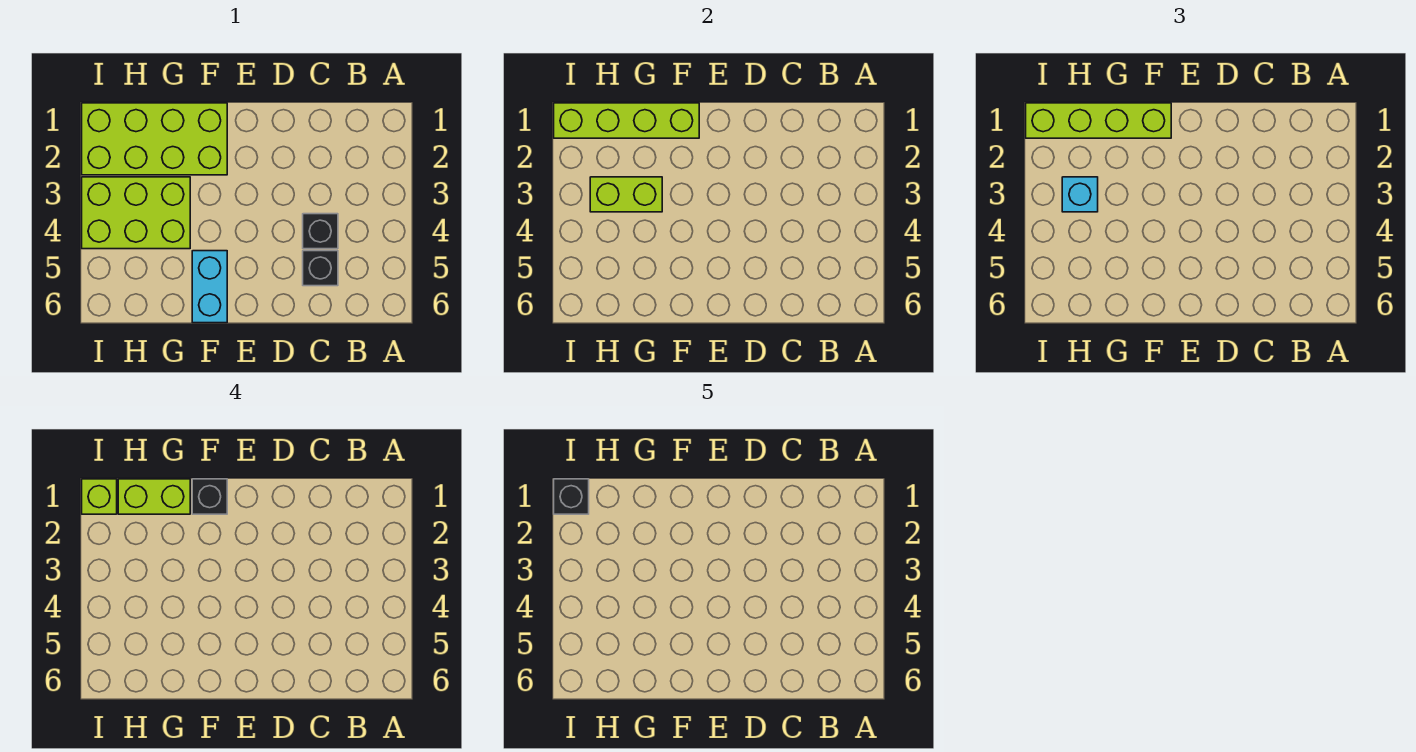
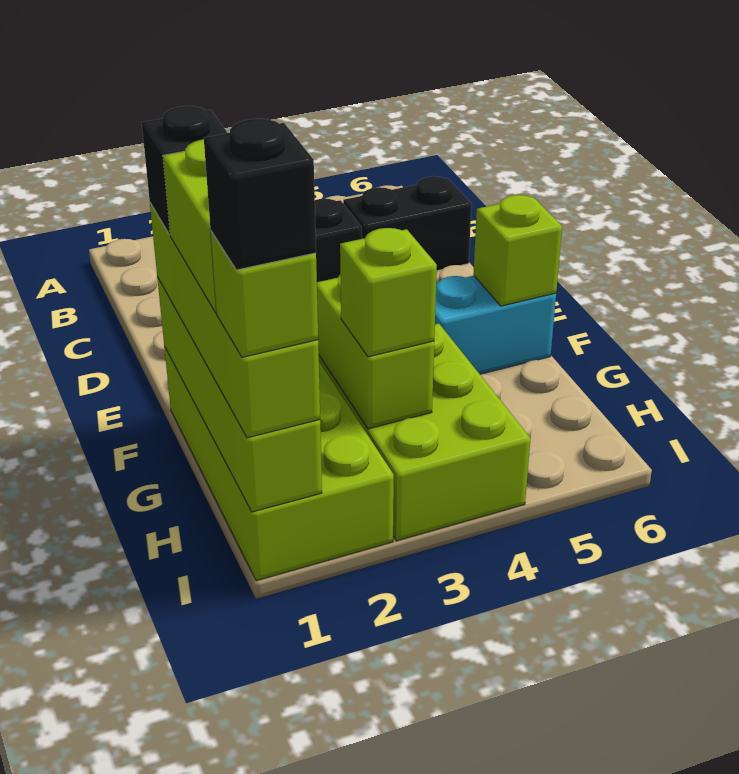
black 1x1 brick [303,251,338,286] -> black 1x2 brick [343,176,472,271]
none -> lime 1x1 brick [473,195,562,306]
cyan 1x1 brick [1062,177,1098,212] -> lime 1x1 brick [340,228,437,357]

